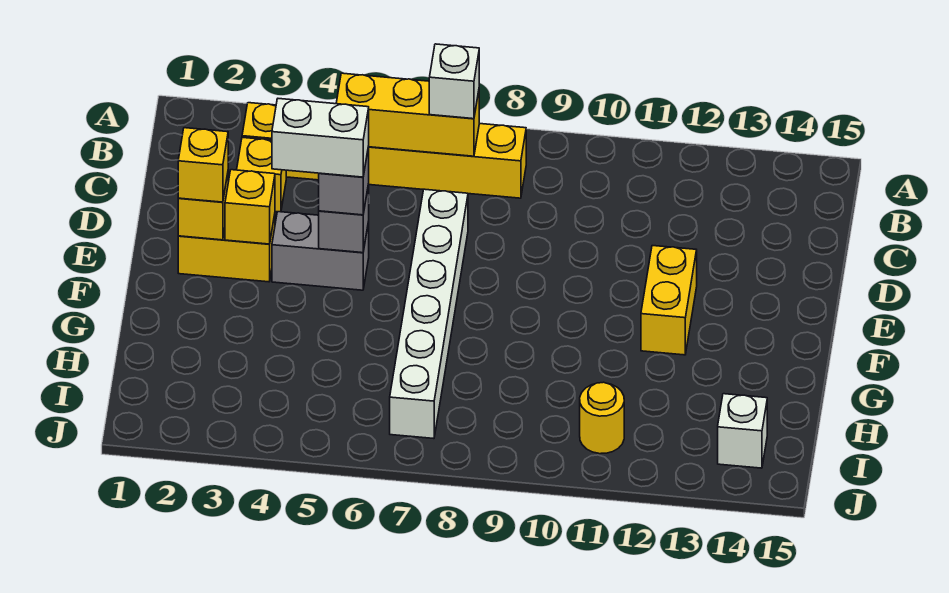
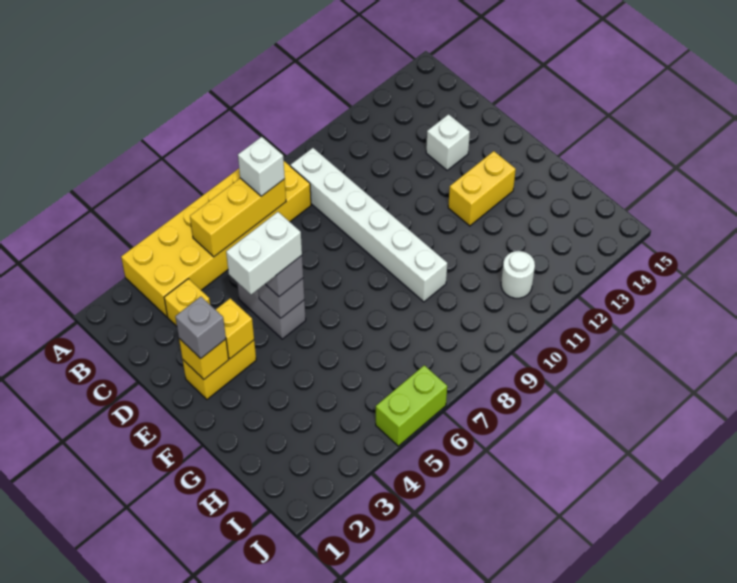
yellow 1x6 brick [242,103,526,198] -> yellow 2x6 brick [121,161,311,317]
white 1x6 brick [390,189,468,439] -> white 1x6 brick moved to [291,148,447,302]
yellow 1x1 brick [178,128,228,202] -> grey 1x1 brick [175,297,226,358]
grey 1x2 brick [272,212,369,290] -> grey 1x2 brick turned to [237,282,306,339]
yellow 1x2 brick [641,246,697,355] -> yellow 1x2 brick turned to [448,151,516,226]
yellow 1x1 round brick [580,382,624,454] -> white 1x1 round brick [501,251,535,298]
white 1x1 brick [718,394,767,468] -> white 1x1 brick moved to [426,114,470,170]
none -> lime 1x2 brick [376,365,447,446]

